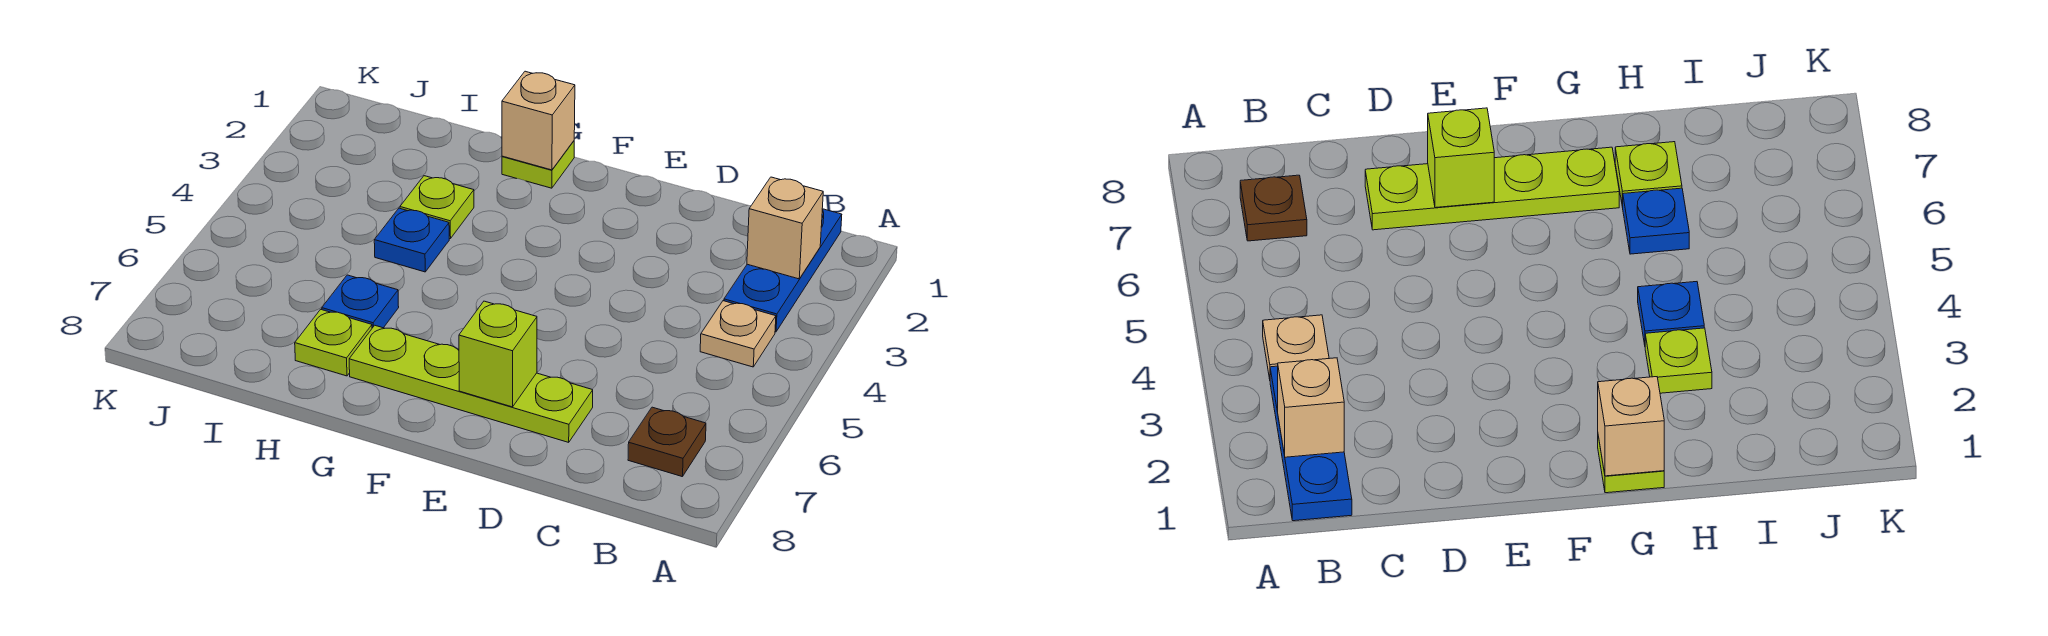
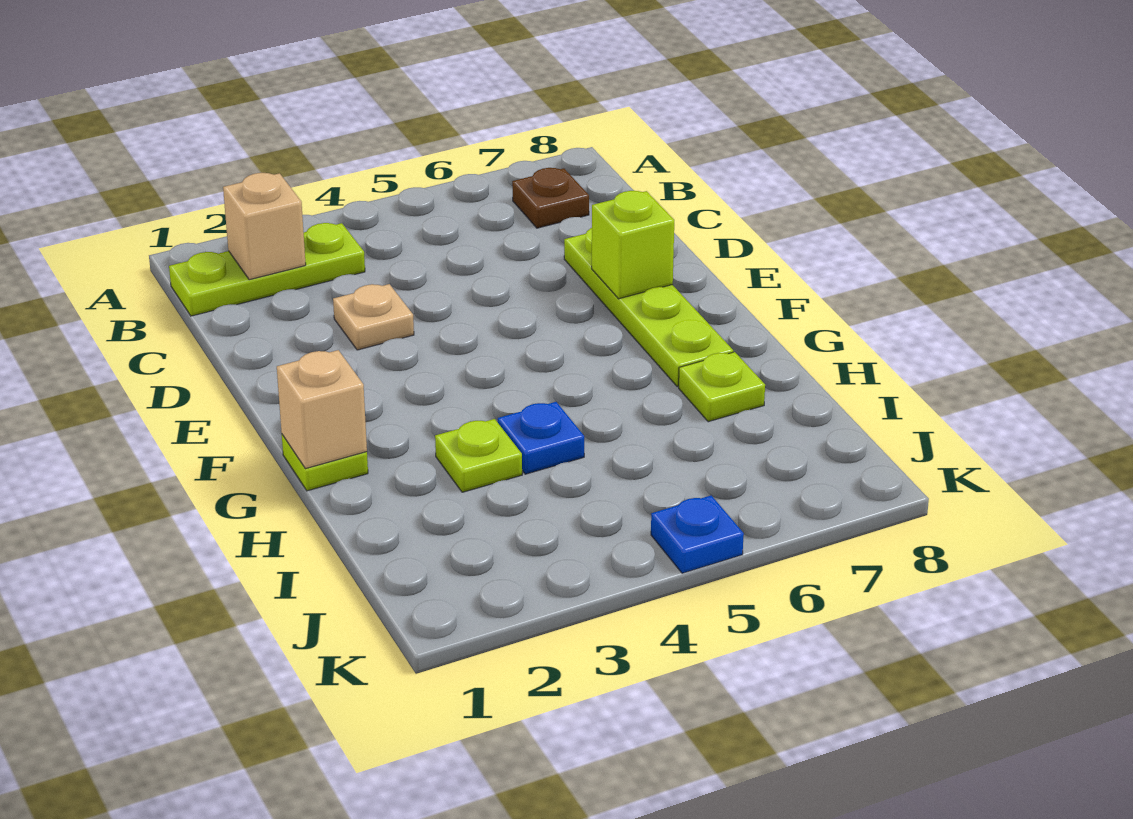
blue 1x3 plate [724,209,842,332] -> lime 1x3 plate [169,223,365,316]
tan 1x1 plate [700,301,776,367] -> tan 1x1 plate moved to [333,284,414,350]
blue 1x1 plate [322,275,399,328] -> blue 1x1 plate moved to [651,495,744,573]

